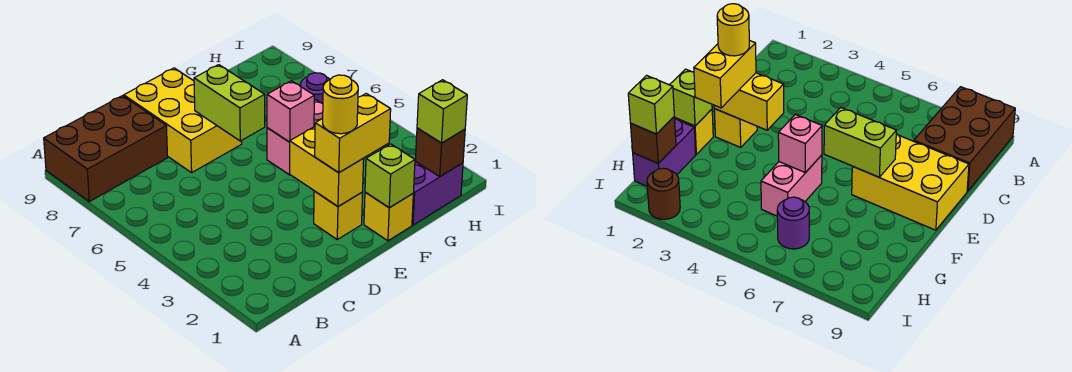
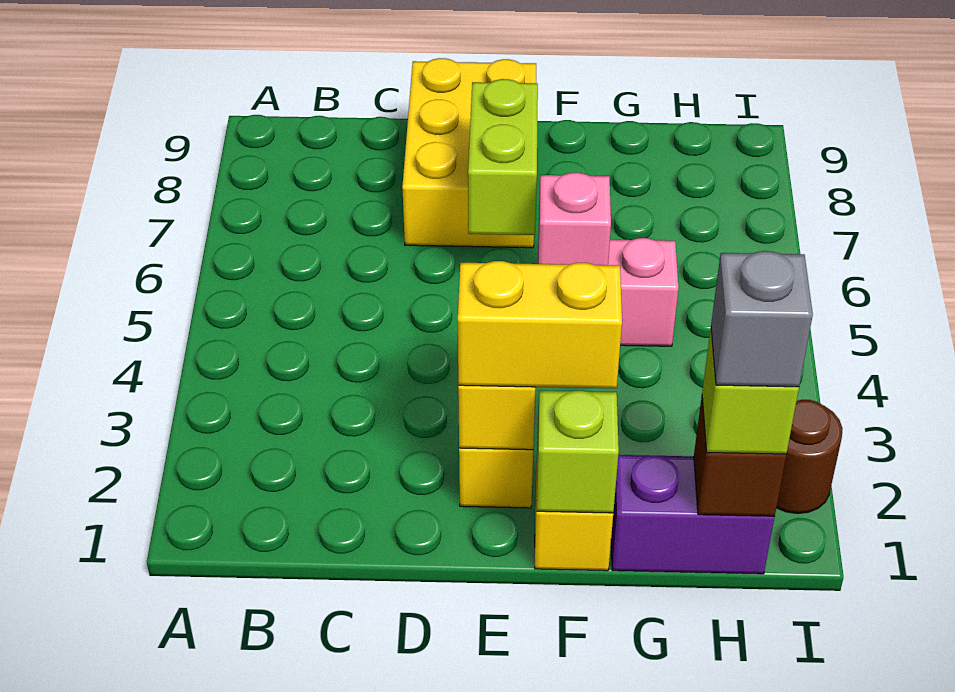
brown 2x3 brick [44,96,168,201] -> none
yellow 1x1 round brick [323,75,358,134] -> none
none -> grey 1x1 brick [711,251,813,387]
purple 1x1 round brick [301,73,330,103] -> none

